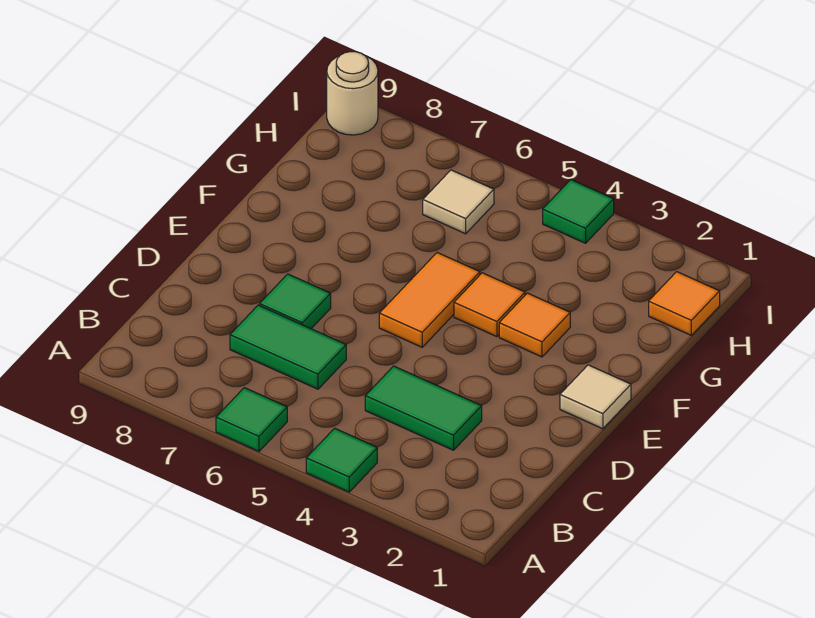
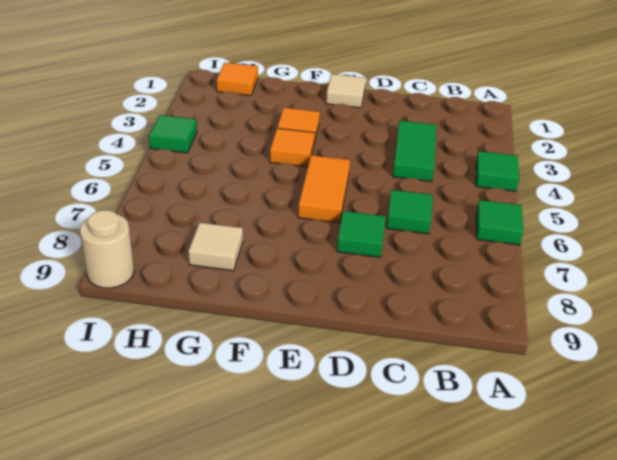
green 1x2 tile [230,305,346,389] -> green 1x1 tile [387,190,433,234]
orange 1x2 tile [379,253,480,347] -> orange 1x2 tile turned to [298,155,350,223]
tan 1x1 tile [423,170,494,234] -> tan 1x1 tile moved to [188,223,243,271]

